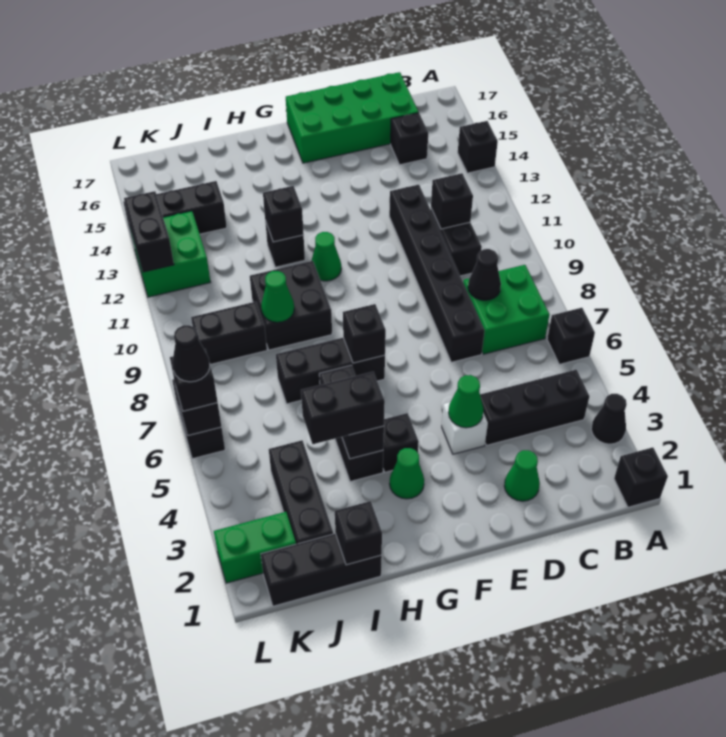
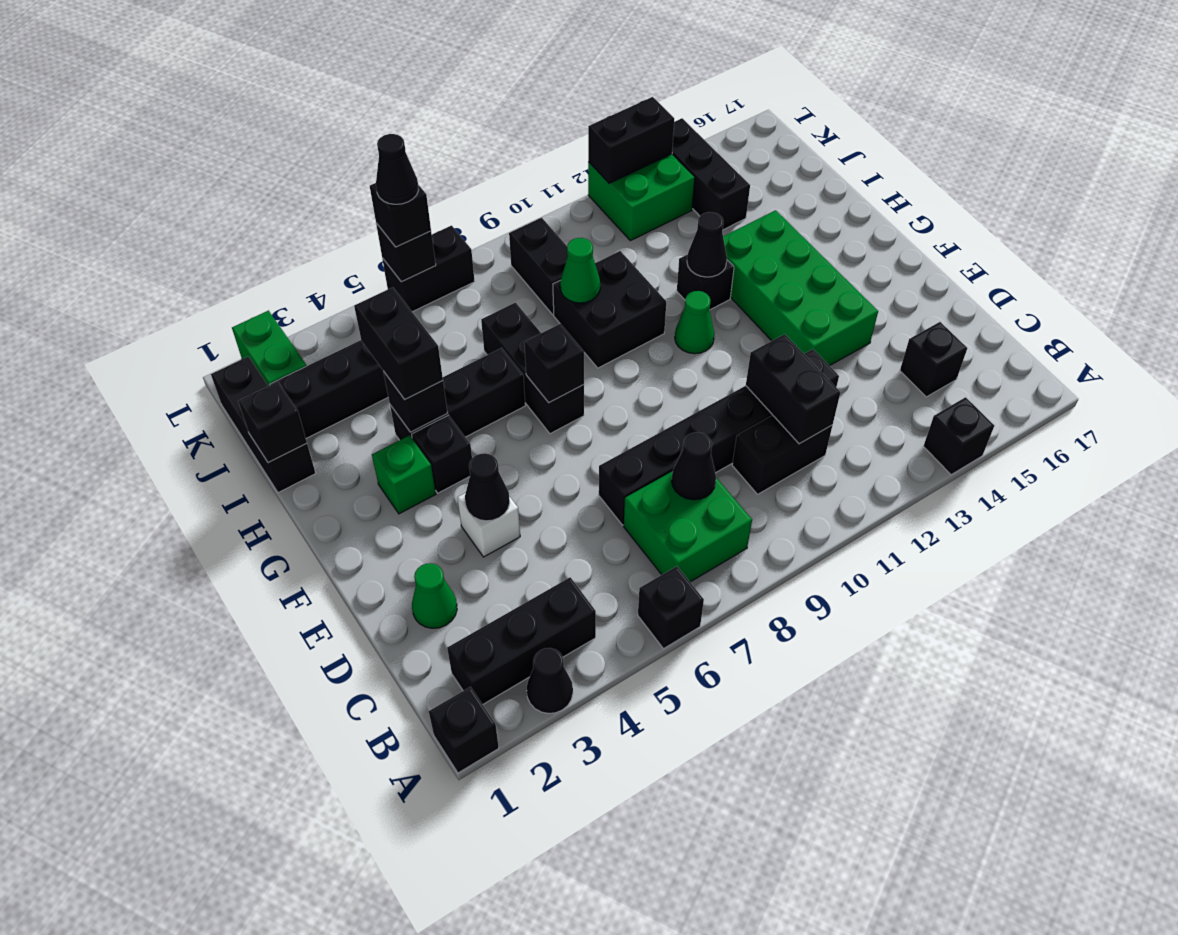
black 1x3 brick [480,370,589,445] -> black 1x3 brick turned to [447,577,596,705]
black 1x1 brick [431,173,473,229] -> black 1x2 brick [746,334,840,444]
green 2x4 brick [286,72,419,163] -> green 2x4 brick moved to [723,210,878,366]
green 1x1 cone [448,375,484,428] -> black 1x1 cone [465,453,510,521]
green 1x1 cone [390,448,424,499] -> green 1x1 brick [372,435,436,514]
black 1x1 brick [263,186,304,242] -> black 1x1 cone [687,212,727,277]

